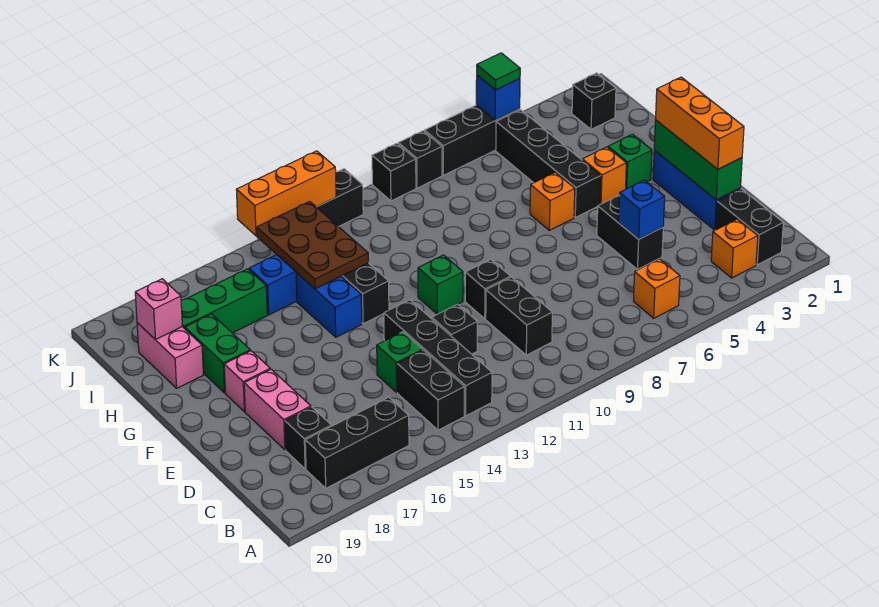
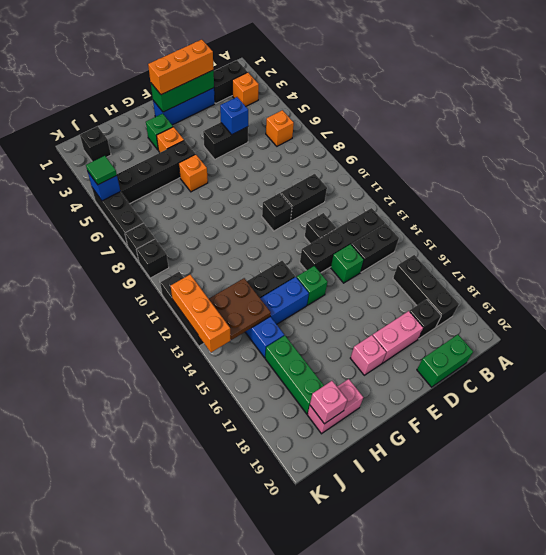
green 1x1 brick [418,255,463,314] -> green 1x1 brick moved to [297,266,328,305]
green 1x2 brick [185,314,250,393] -> green 1x2 brick moved to [417,335,473,387]
brown 2x3 plate [257,201,368,289] -> brown 2x2 plate [209,278,271,340]

